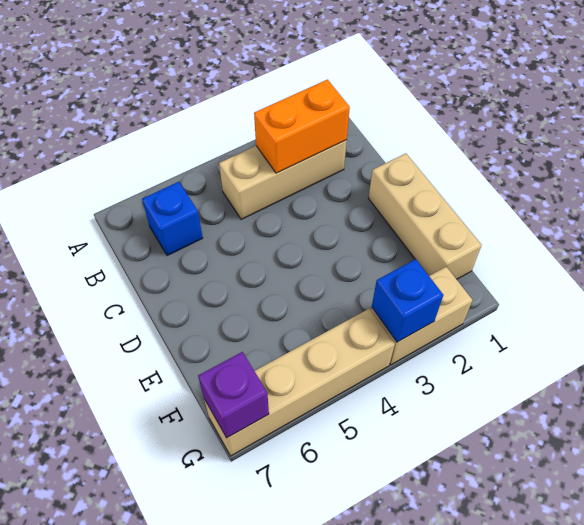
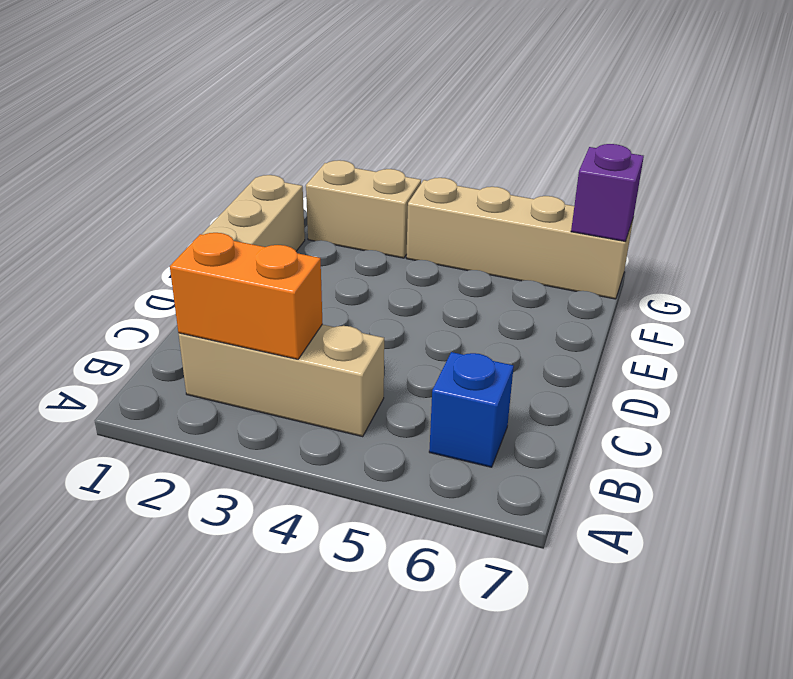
blue 1x1 brick [372,259,443,342] -> none

